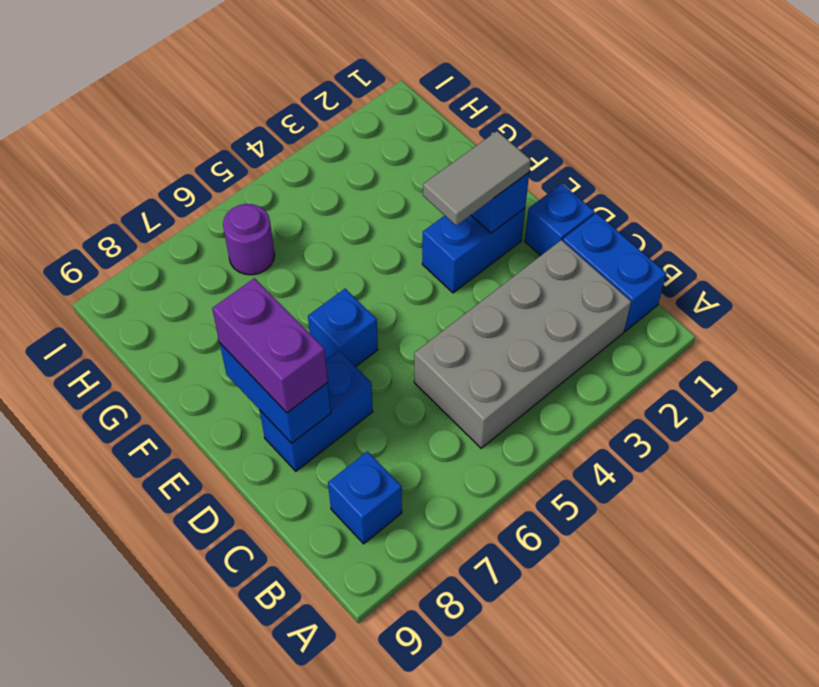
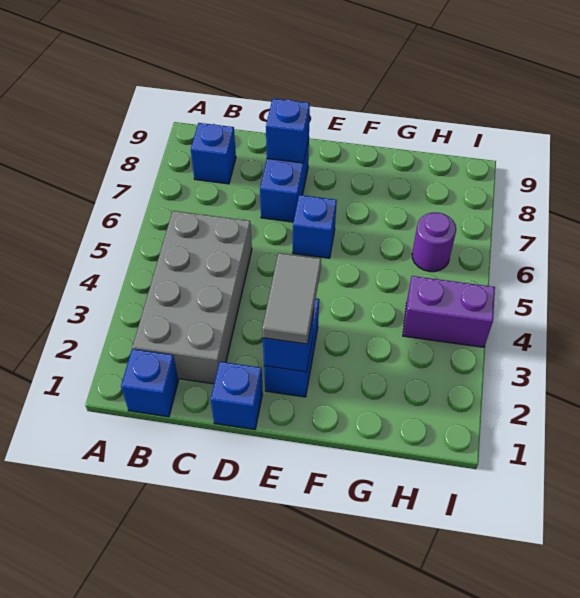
blue 1x2 brick [563,213,666,331] -> blue 1x1 brick [121,349,178,417]
blue 1x2 brick [220,343,331,443] -> blue 1x1 brick [266,99,310,163]
purple 1x2 brick [212,278,328,413] -> purple 1x2 brick moved to [403,276,495,347]

